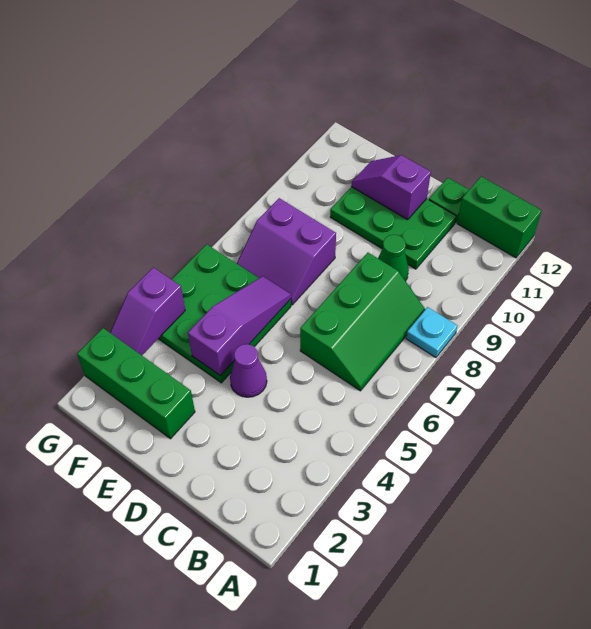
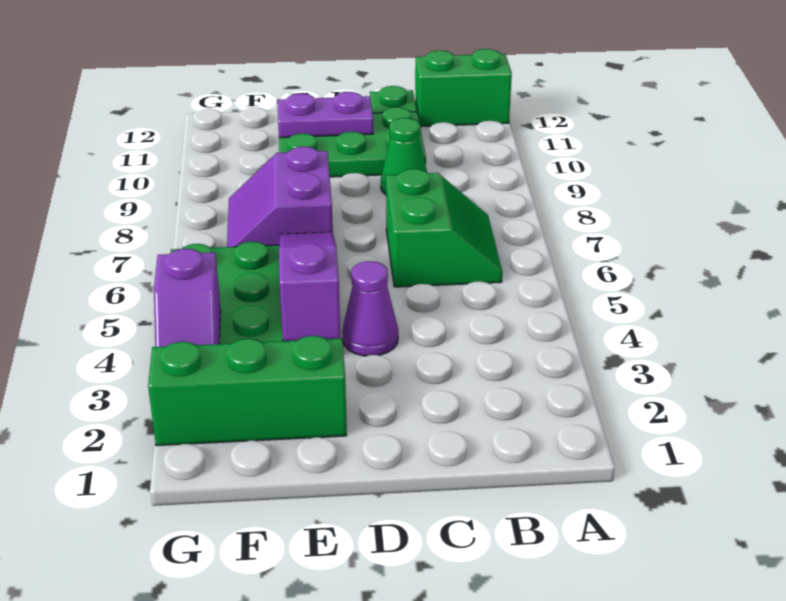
cyan 1x1 plate [406,307,457,358] -> none
green 2x3 slope [300,253,425,391] -> green 2x2 slope [386,169,502,287]
purple 1x2 slope [351,155,431,220] -> purple 1x2 plate [278,92,373,138]
purple 2x2 slope [237,198,336,305] -> purple 2x2 slope turned to [227,147,333,247]

